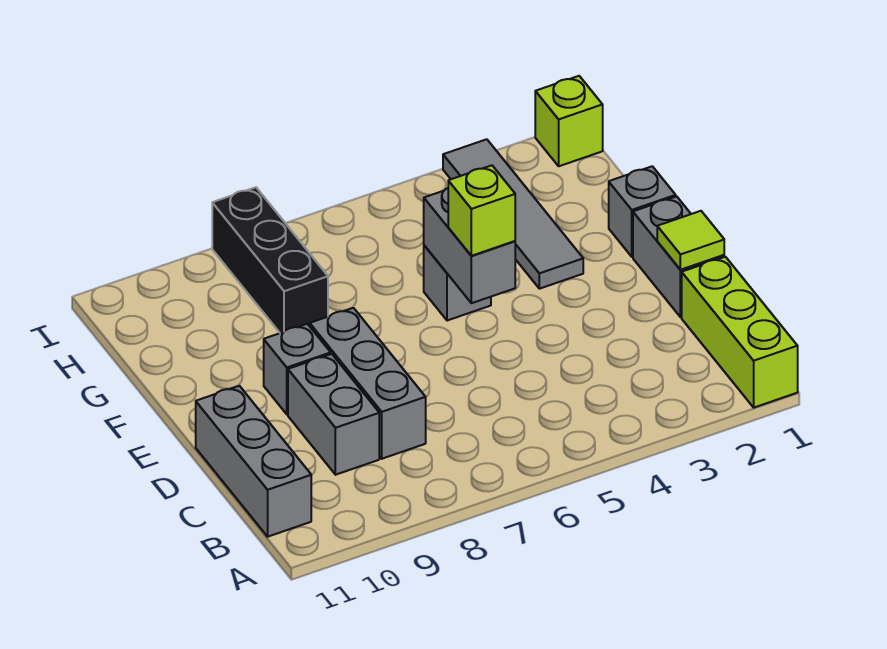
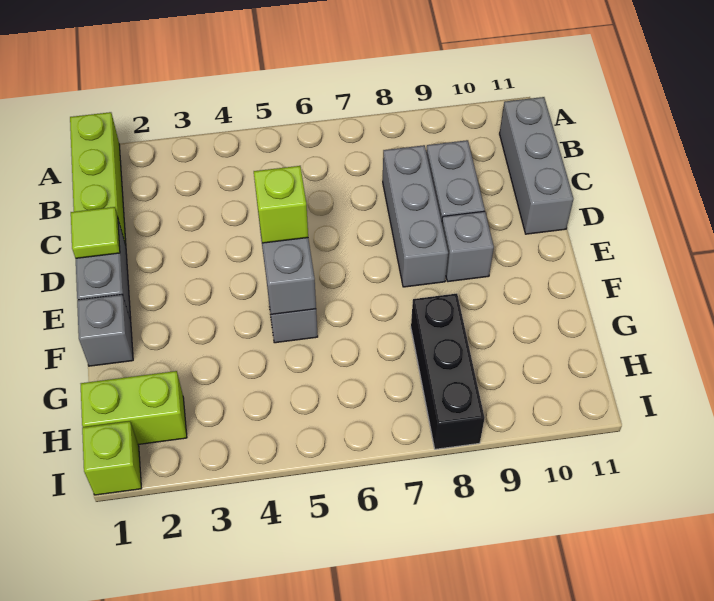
grey 1x4 tile [443,139,583,289] -> none
none -> lime 1x2 brick [81,371,187,444]

